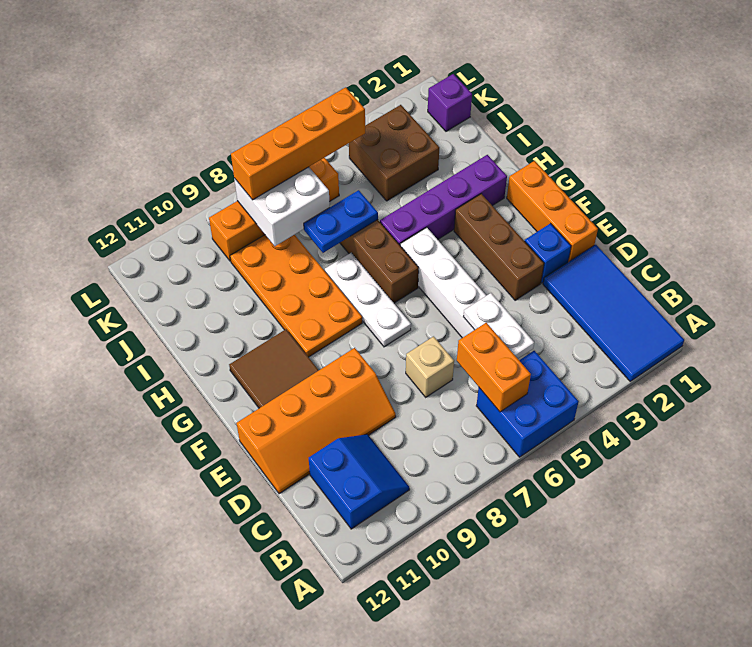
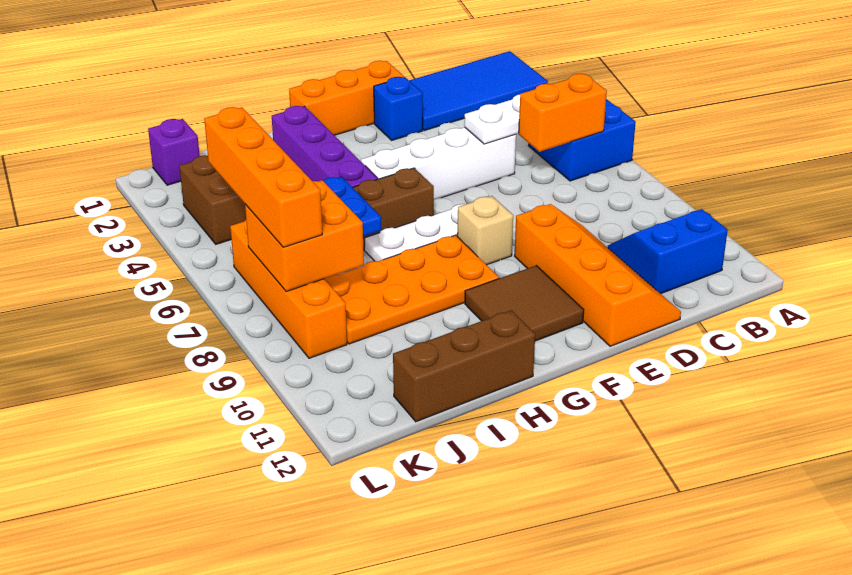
tan 1x1 brick [406,336,454,397] -> tan 1x1 brick moved to [457,196,513,265]
brown 1x3 brick [454,194,544,300] -> brown 1x3 brick moved to [393,310,535,422]
white 2x2 brick [234,167,330,246] -> orange 2x2 brick [245,180,364,292]

